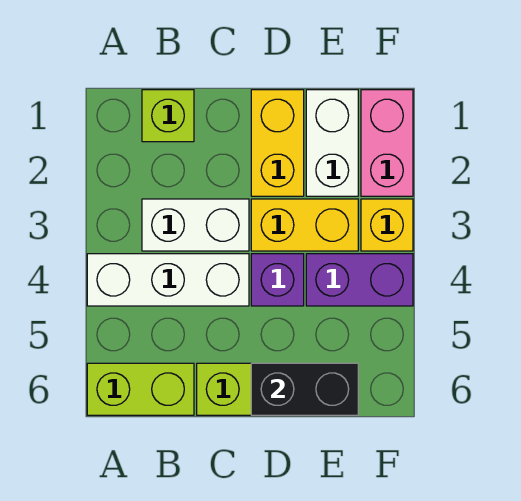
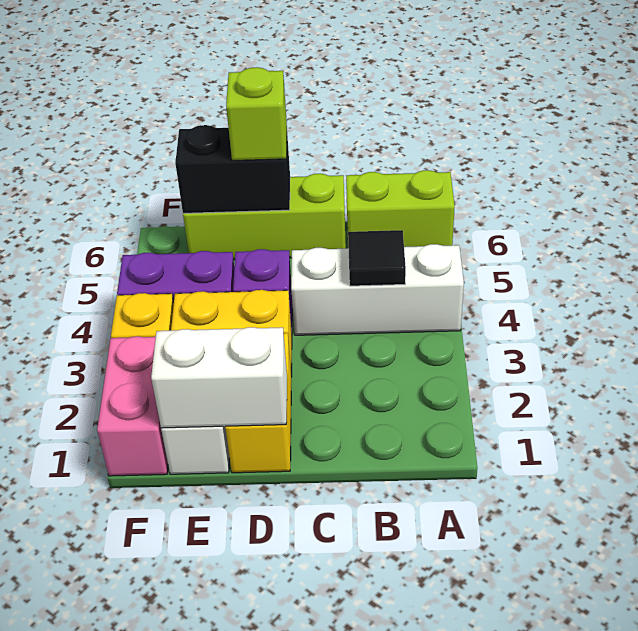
lime 1x1 brick [142,90,194,142] -> lime 1x1 brick moved to [226,67,287,161]
white 1x2 brick [142,199,249,251] -> white 1x2 brick moved to [151,327,287,428]
none -> black 1x1 tile [348,230,406,286]

